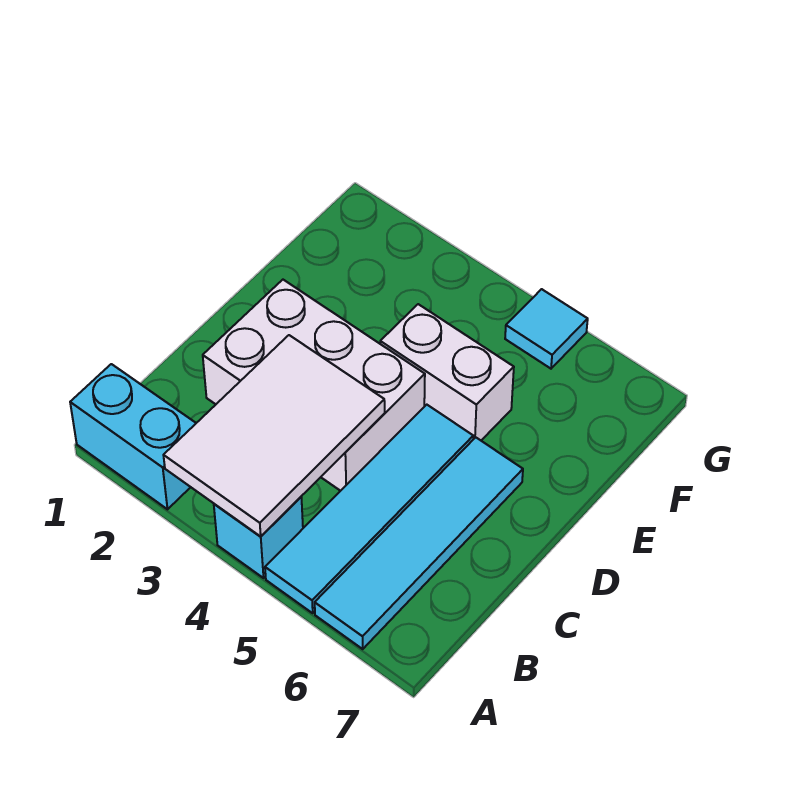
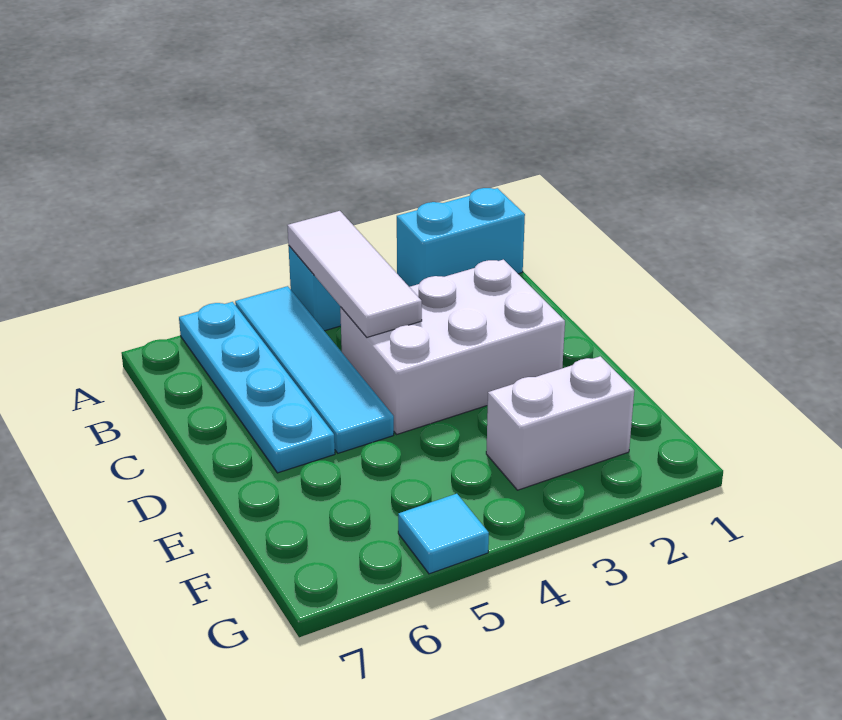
white 2x3 tile [163,335,385,537] -> white 1x3 tile [287,211,422,337]
cyan 1x4 tile [315,437,523,649] -> cyan 1x4 plate [179,302,335,473]
white 1x2 brick [380,304,514,440] -> white 1x2 brick moved to [486,356,634,490]

